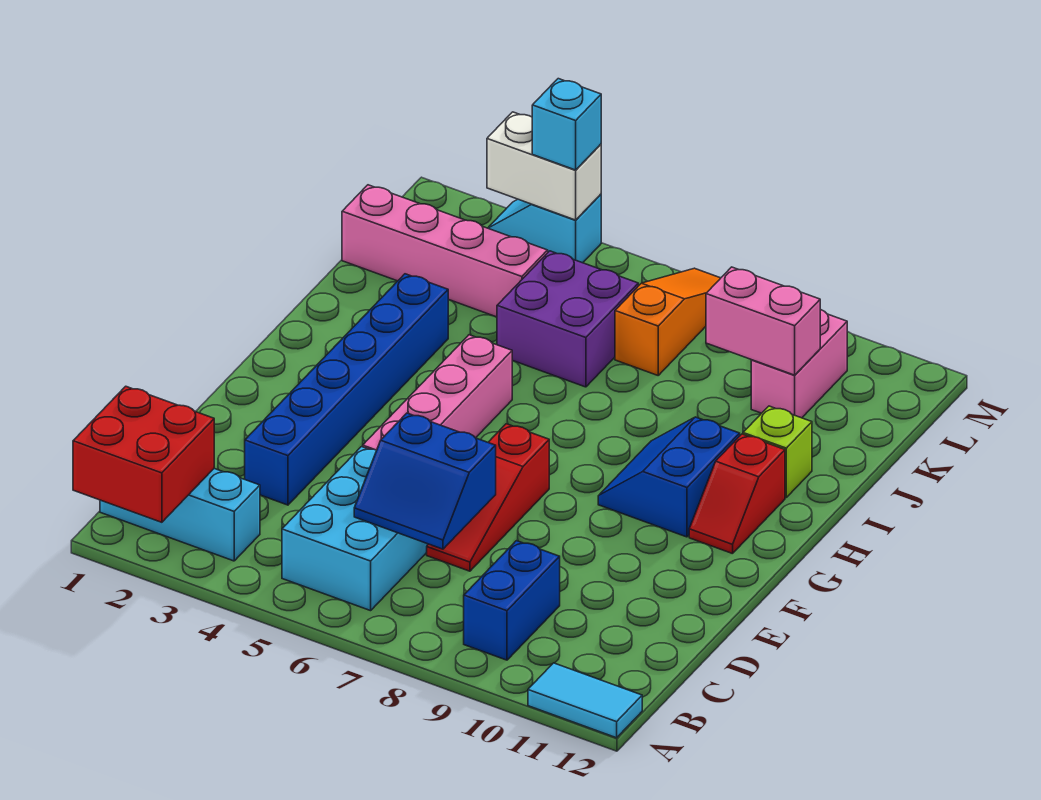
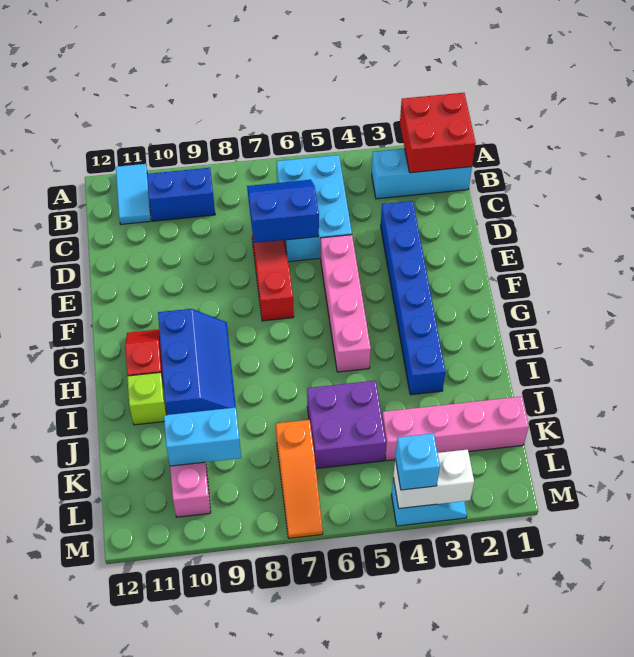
cyan 1x2 tile [528,663,642,738] -> cyan 1x2 tile turned to [116,164,151,224]
blue 1x2 brick [464,541,560,660] -> blue 1x2 brick turned to [147,168,215,221]
blue 2x2 slope [598,417,740,537] -> blue 2x3 slope [158,309,236,415]
pink 1x2 brick [706,267,820,375] -> cyan 1x2 brick [164,408,241,466]

